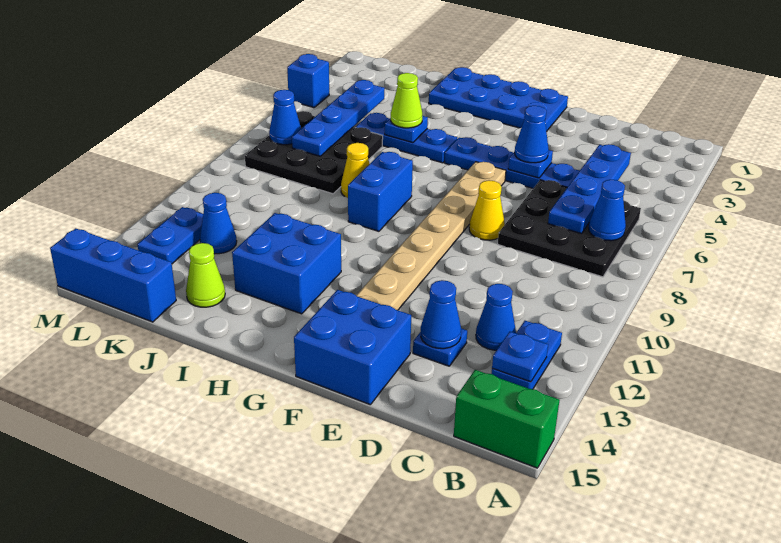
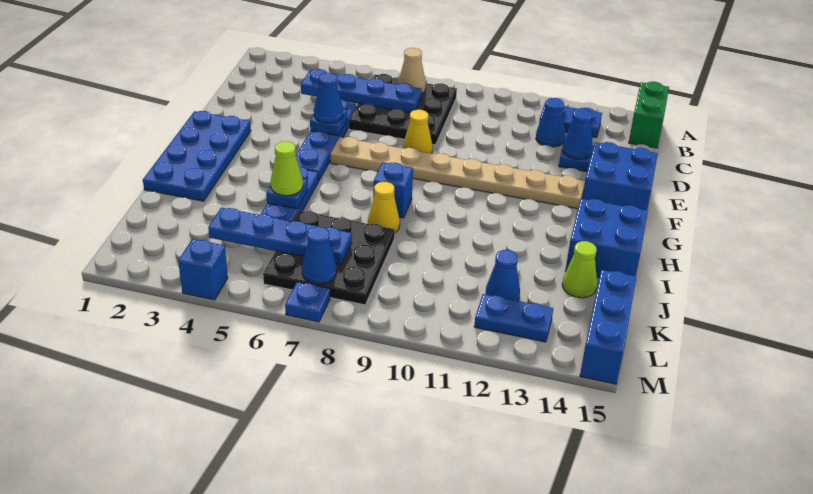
blue 1x1 cone [588,180,626,241] -> tan 1x1 cone [398,48,426,93]
blue 1x1 plate [492,332,548,382] -> blue 1x1 plate moved to [285,282,330,322]
blue 1x2 brick [348,152,413,231] -> blue 1x1 brick [373,163,413,218]
blue 2x2 brick [232,213,341,314] -> blue 2x2 brick moved to [565,198,648,278]

